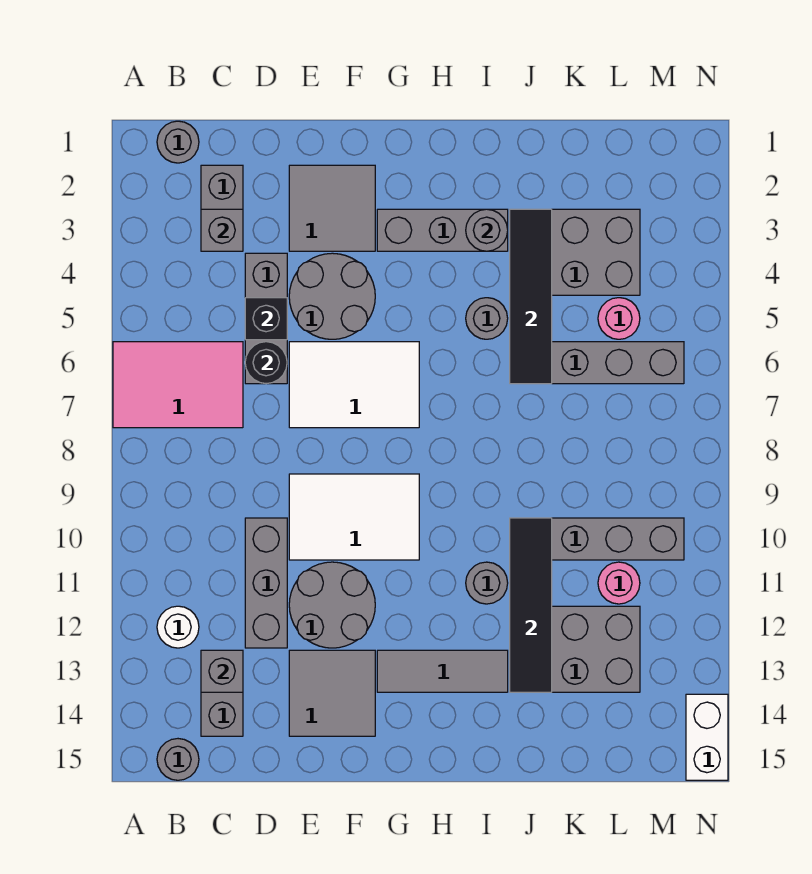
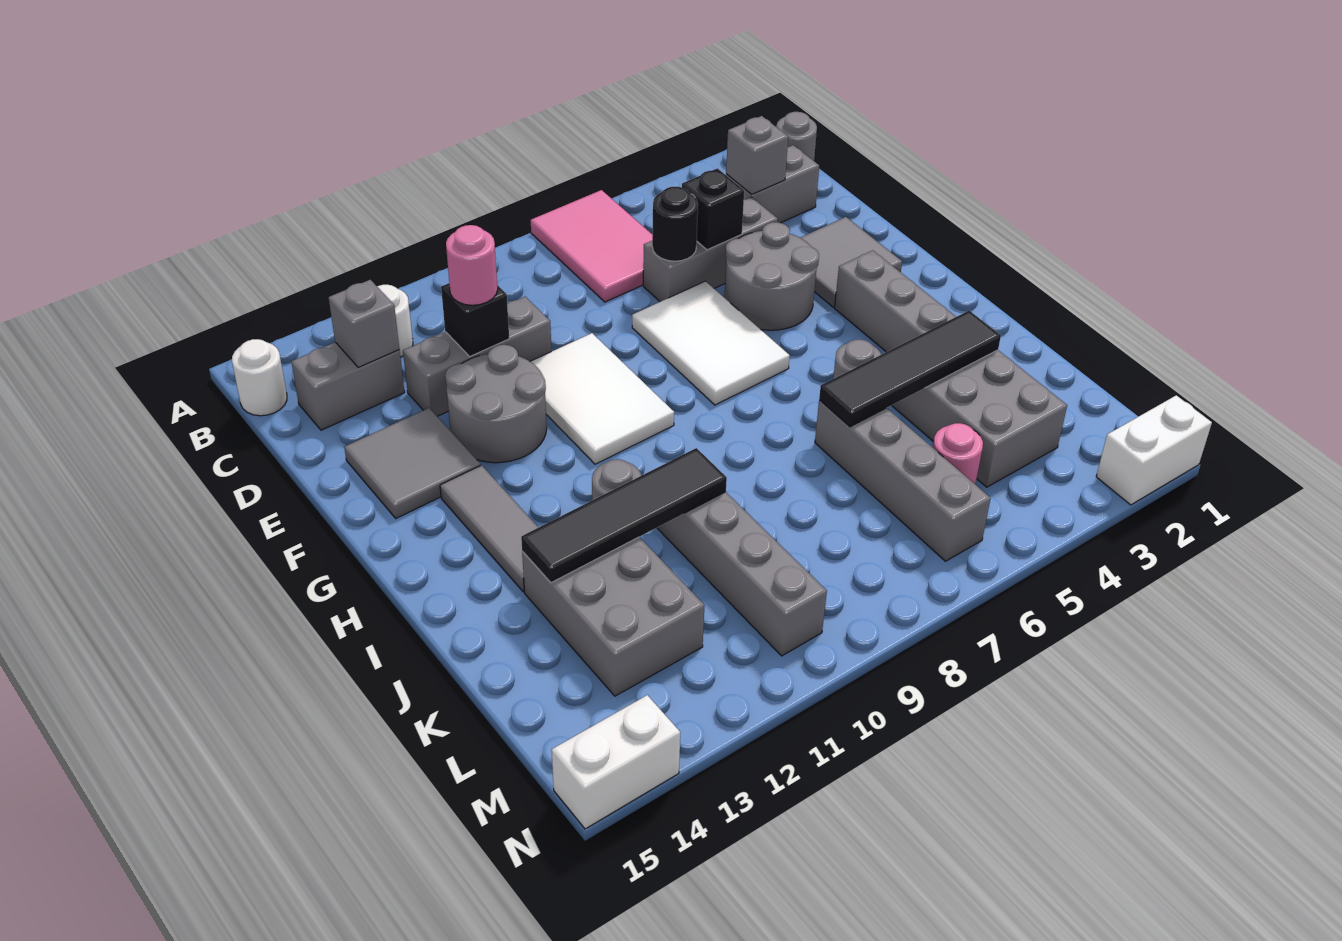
grey 1x1 round brick [157,739,199,780] -> white 1x1 round brick [232,339,287,416]
none -> black 1x1 brick [441,283,509,356]
grey 1x1 round brick [466,209,508,251] -> none
pink 1x1 round brick [598,562,640,604] -> pink 1x1 round brick moved to [446,225,498,305]
none -> white 1x2 brick [1096,395,1212,505]

